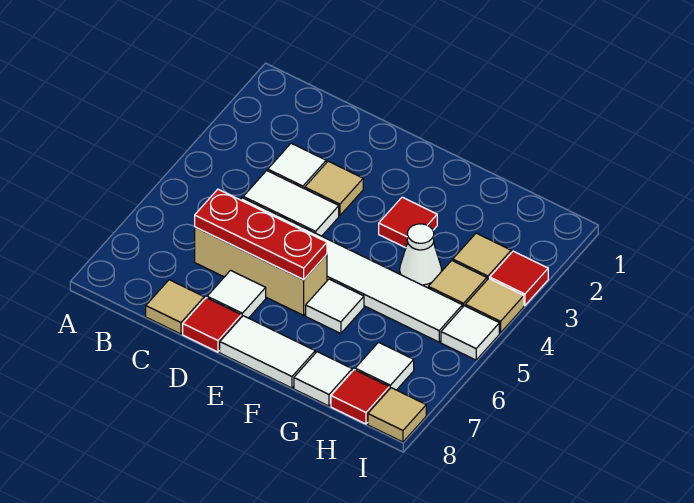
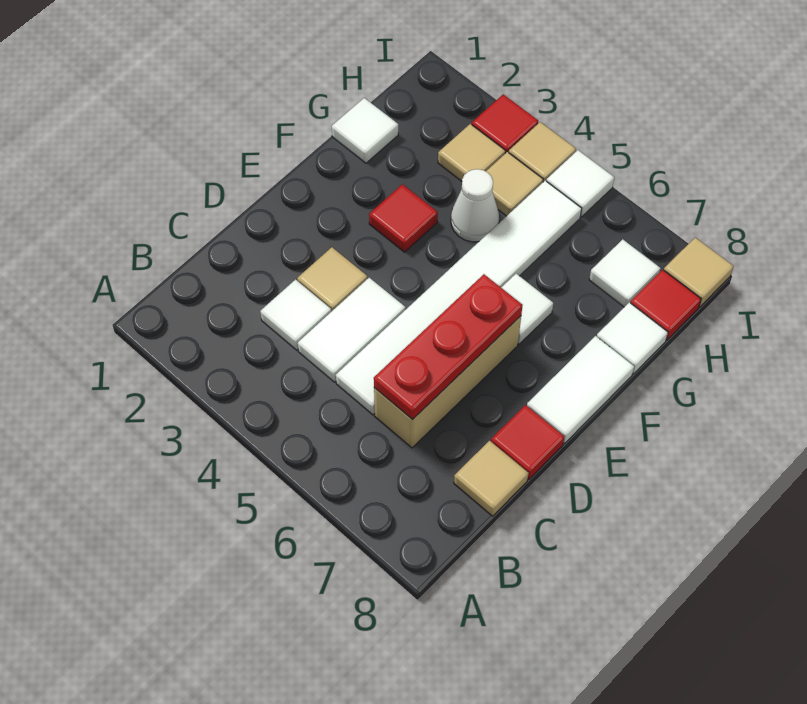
white 1x1 tile [207,270,266,318] -> white 1x1 tile moved to [332,98,398,163]

